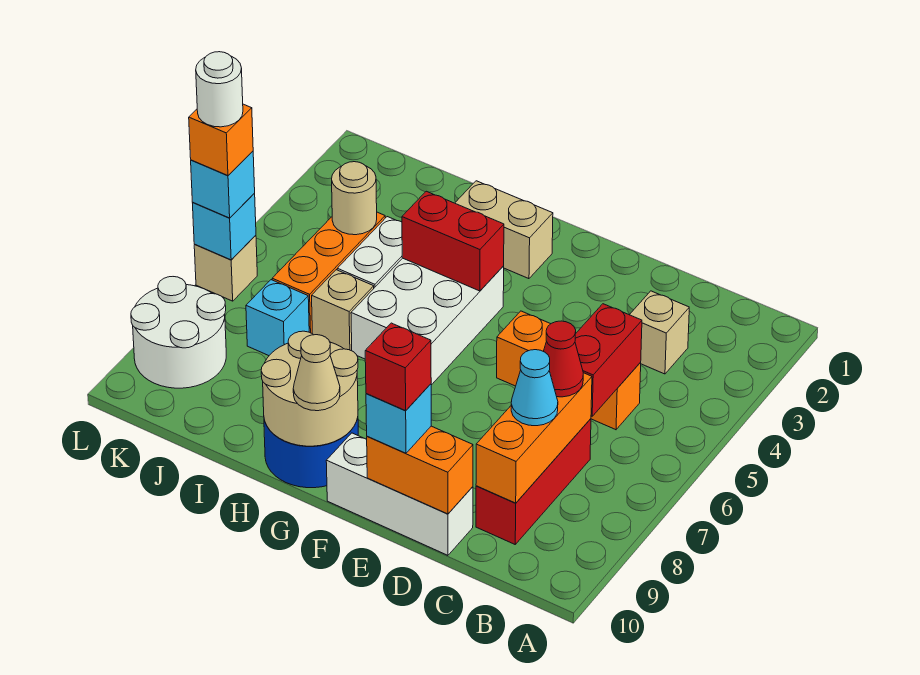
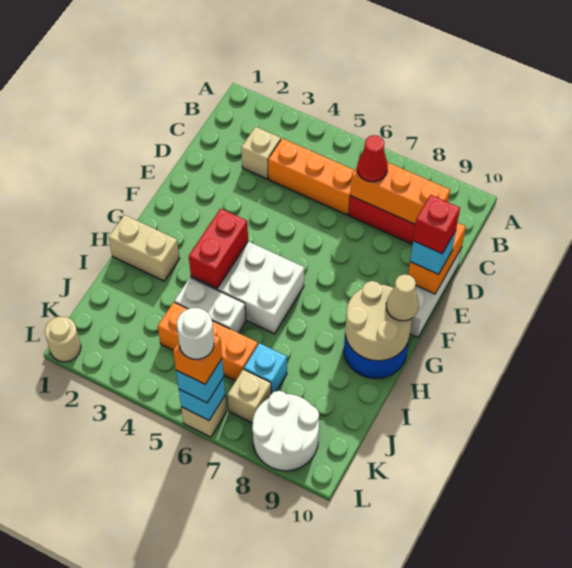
orange 1x3 brick [497,311,641,430] -> orange 1x3 brick turned to [268,138,354,215]
red 1x2 brick [575,304,642,416] -> none
cyan 1x1 cone [511,350,558,426] -> none
tan 1x2 brick [455,181,553,279] -> tan 1x2 brick turned to [108,215,180,281]
tan 1x1 brick [312,270,374,351] -> tan 1x1 brick moved to [228,369,271,423]
tan 1x1 round brick [332,162,377,235] -> tan 1x1 round brick moved to [45,317,81,362]

